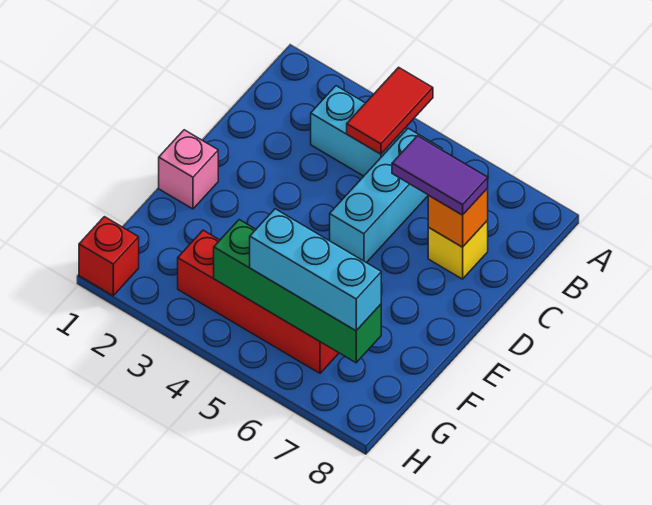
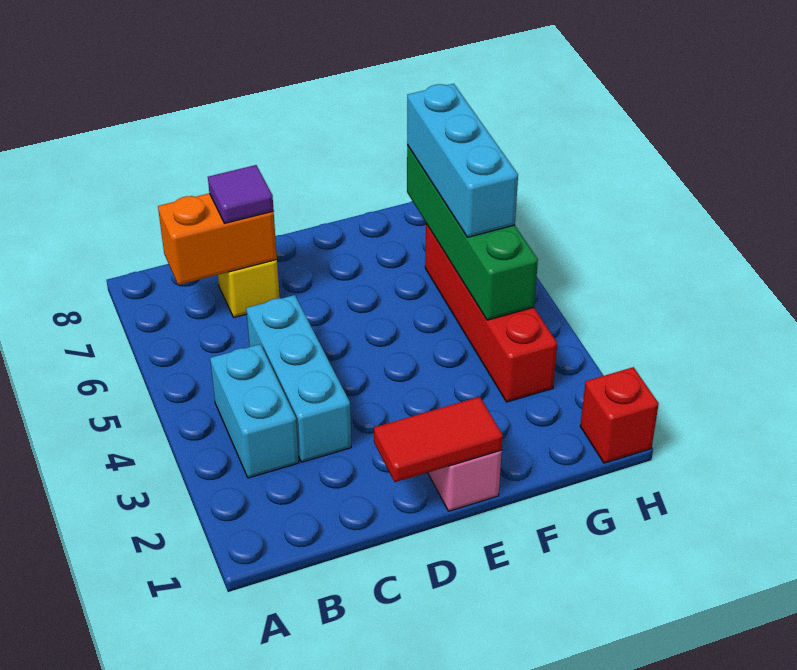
red 1x2 tile [347,67,433,154] -> red 1x2 tile moved to [374,397,503,482]
cyan 1x3 brick [330,128,442,263] -> cyan 1x3 brick turned to [246,295,351,462]
purple 1x2 tile [392,136,488,215] -> purple 1x1 tile [208,165,274,223]
orange 1x1 brick [428,188,488,247] -> orange 1x2 brick [158,193,277,285]

